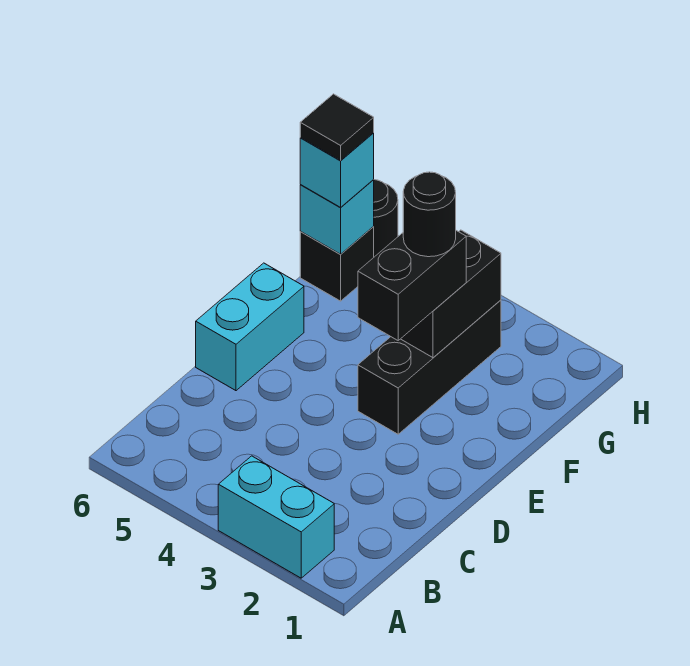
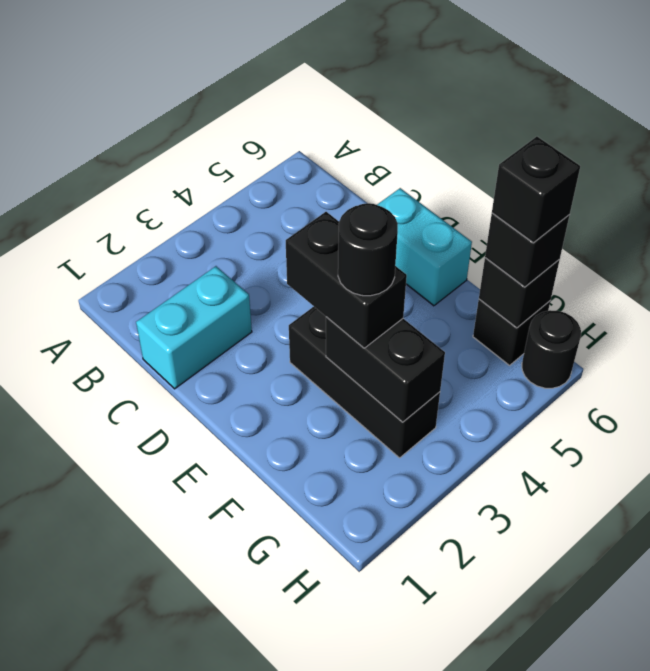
cyan 1x2 brick [218,456,334,578] -> cyan 1x2 brick moved to [136,266,252,389]
cyan 1x1 brick [300,180,374,254] -> black 1x1 brick [479,258,560,328]
cyan 1x1 brick [300,133,374,207] -> black 1x1 brick [485,213,570,287]
black 1x1 tile [300,94,374,161] -> black 1x1 brick [492,137,580,243]

